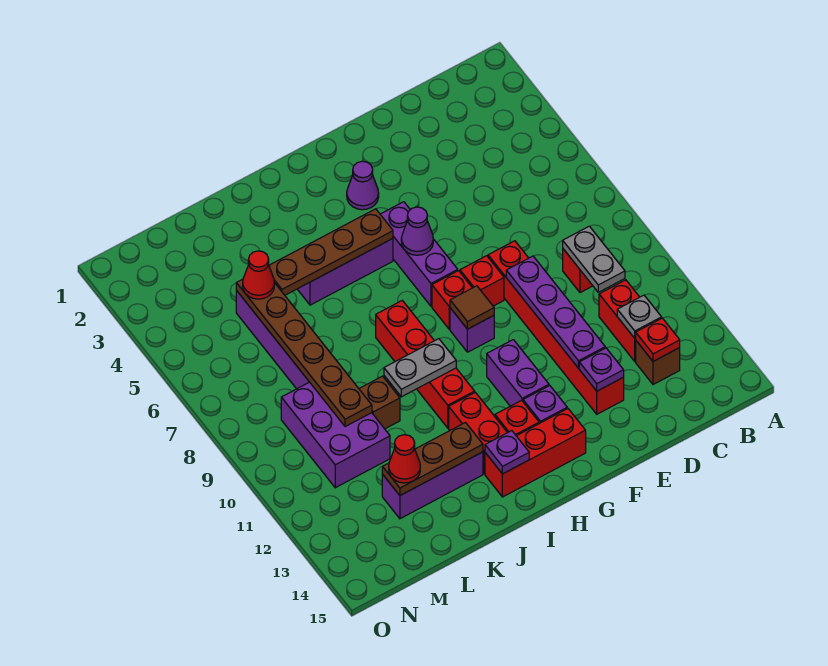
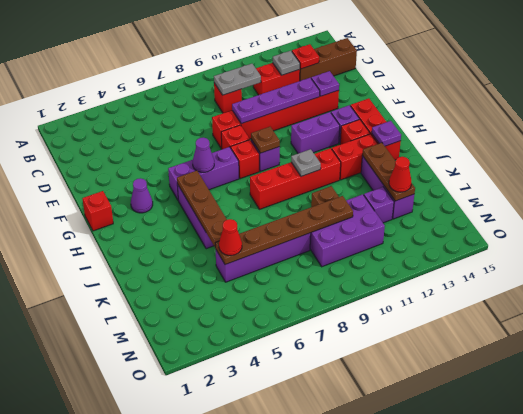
brown 1x1 brick [636,341,680,385] -> brown 1x3 brick [300,38,357,81]
none -> red 1x1 brick [82,191,113,231]
brown 1x1 tile [450,286,494,329] -> brown 1x1 plate [251,127,280,153]
grey 1x2 plate [384,339,456,397] -> grey 1x1 plate [291,149,321,176]
none -> purple 1x1 brick [364,187,394,223]

